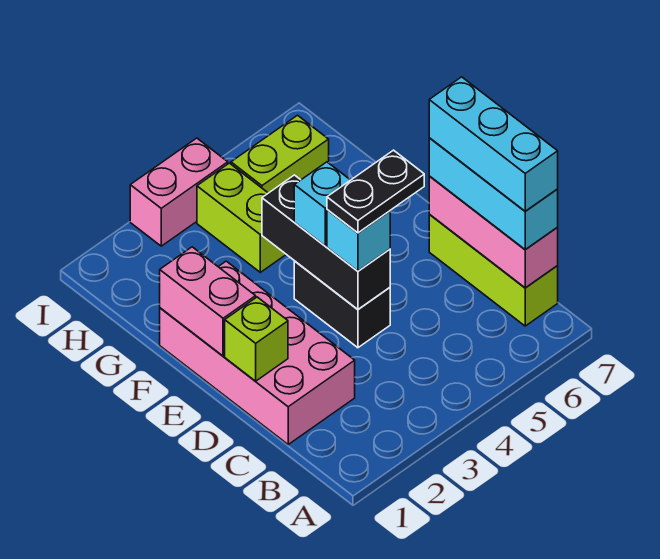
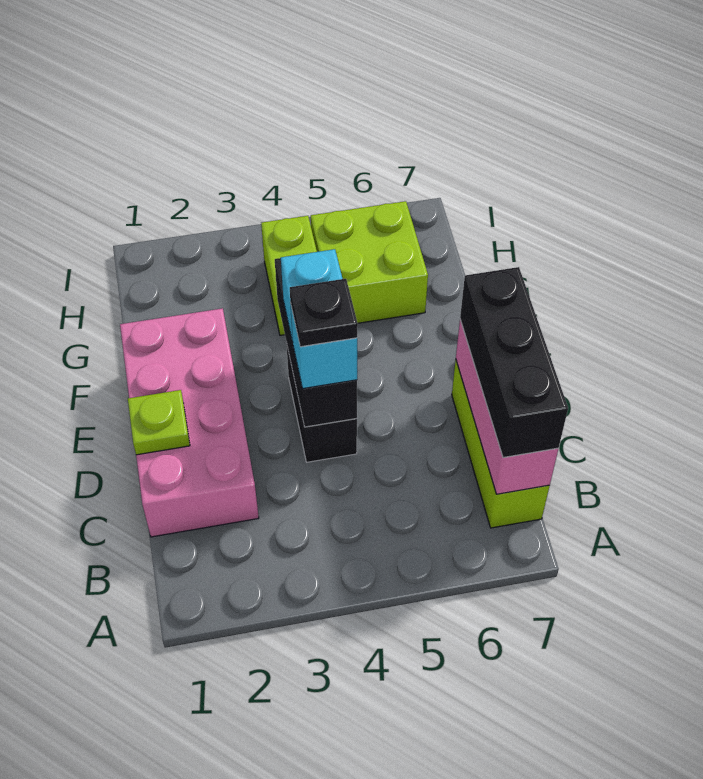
cyan 1x3 brick [429,138,558,250] -> black 1x3 brick [460,267,568,457]
cyan 1x3 brick [429,77,558,211] -> none
lime 1x1 brick [225,297,288,381] -> lime 1x1 plate [128,390,190,455]
black 1x2 plate [327,150,424,233] -> black 1x1 plate [290,279,358,347]
pink 1x2 brick [160,247,256,356] -> none
lime 1x2 brick [231,115,329,193] -> lime 2x2 brick [311,201,428,323]
pink 1x2 brick [130,138,228,246] -> none

